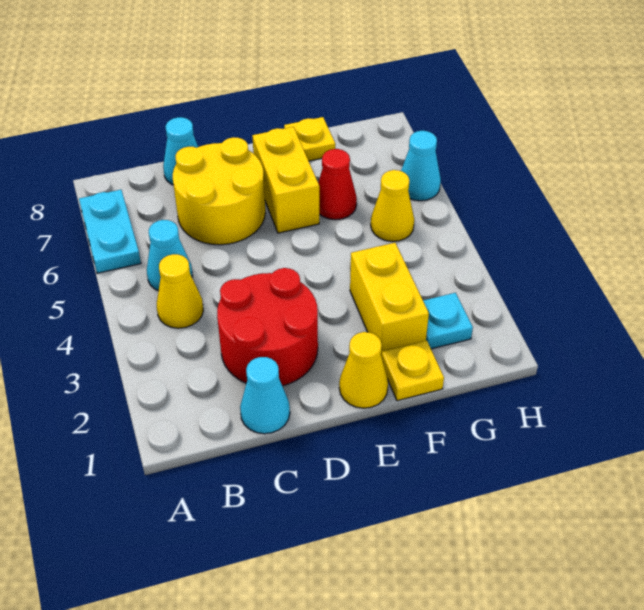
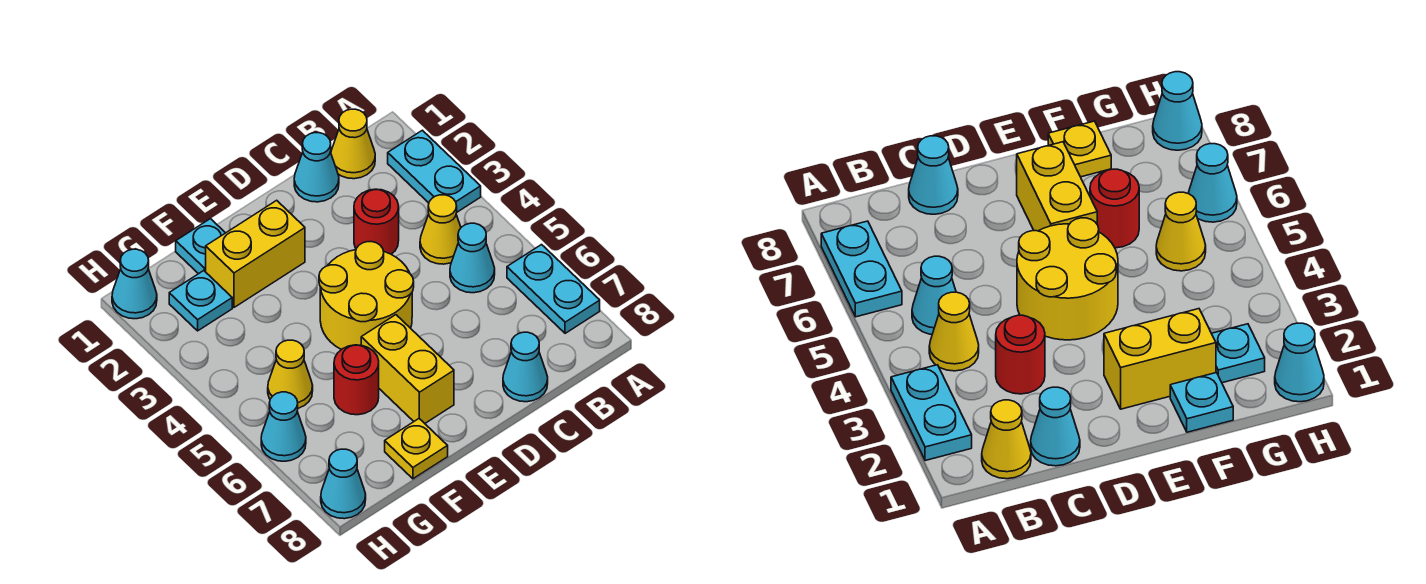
none -> cyan 1x2 plate [388,130,481,212]
red 2x2 round brick [217,268,318,386] -> red 1x1 round brick [354,189,399,254]
yellow 2x2 round brick [173,137,265,245] -> yellow 2x2 round brick moved to [319,242,414,350]
yellow 1x1 cone [339,332,388,408] -> yellow 1x1 cone moved to [331,109,375,179]
yellow 1x1 plate [381,341,444,401] -> cyan 1x1 plate [176,219,225,274]
yellow 1x2 brick [350,243,429,354] -> yellow 1x2 brick turned to [206,200,305,307]
red 1x1 cone [318,149,357,220] -> red 1x1 round brick [334,345,379,415]
none -> cyan 1x1 cone [112,249,157,319]
none -> cyan 1x1 cone [321,449,366,519]

